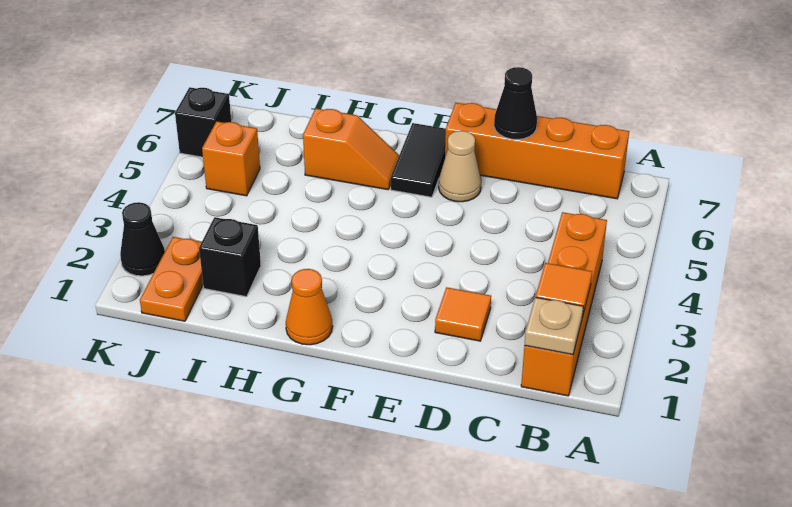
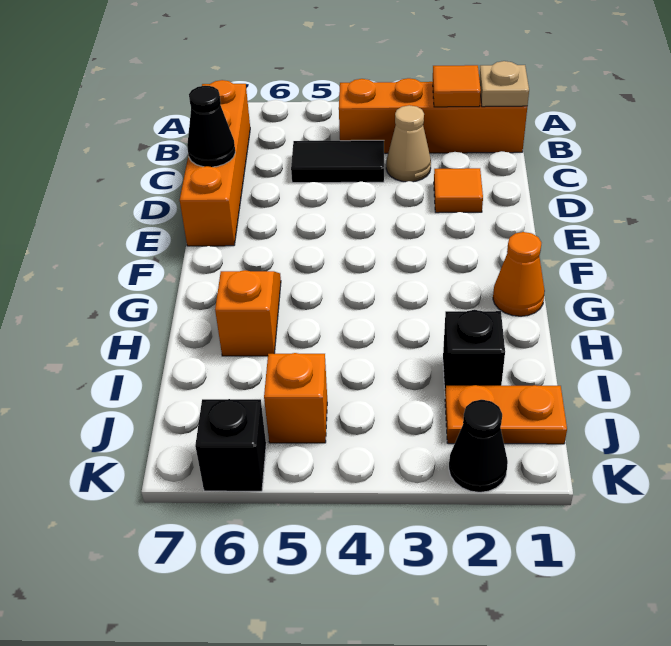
tan 1x1 cone [439,131,481,202] -> tan 1x1 cone moved to [386,105,431,182]
black 1x2 tile [391,123,446,197] -> black 1x2 tile moved to [291,140,384,183]

